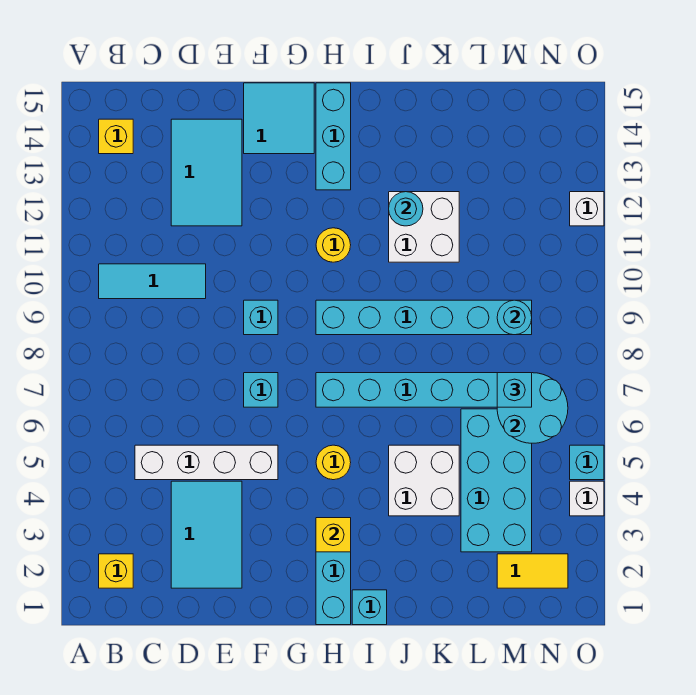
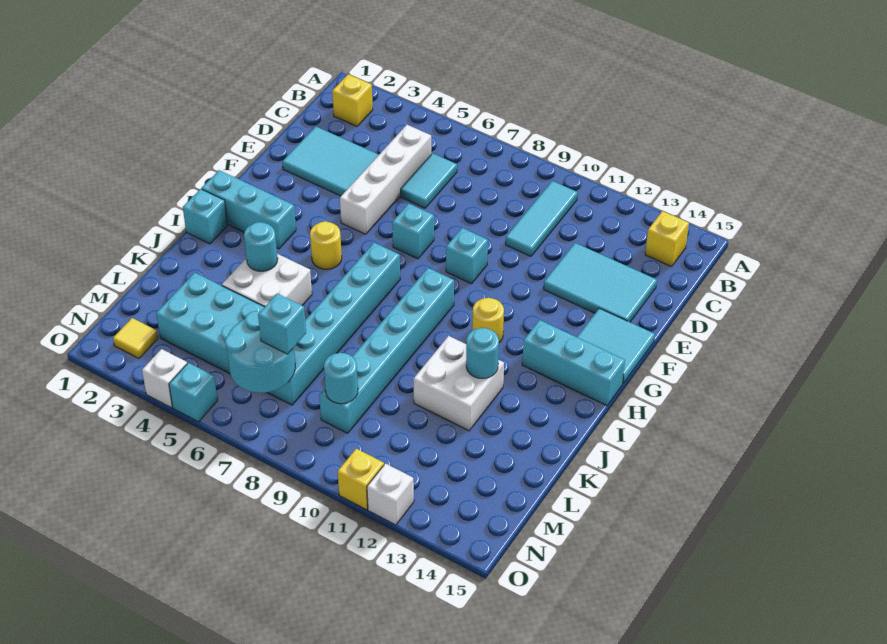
none -> cyan 1x2 tile [401,153,457,208]
yellow 1x1 brick [316,518,351,552] -> yellow 1x1 brick moved to [338,449,384,510]
none -> cyan 1x1 round brick [244,222,278,271]
yellow 1x2 tile [497,554,568,588] -> yellow 1x1 tile [113,318,158,358]

